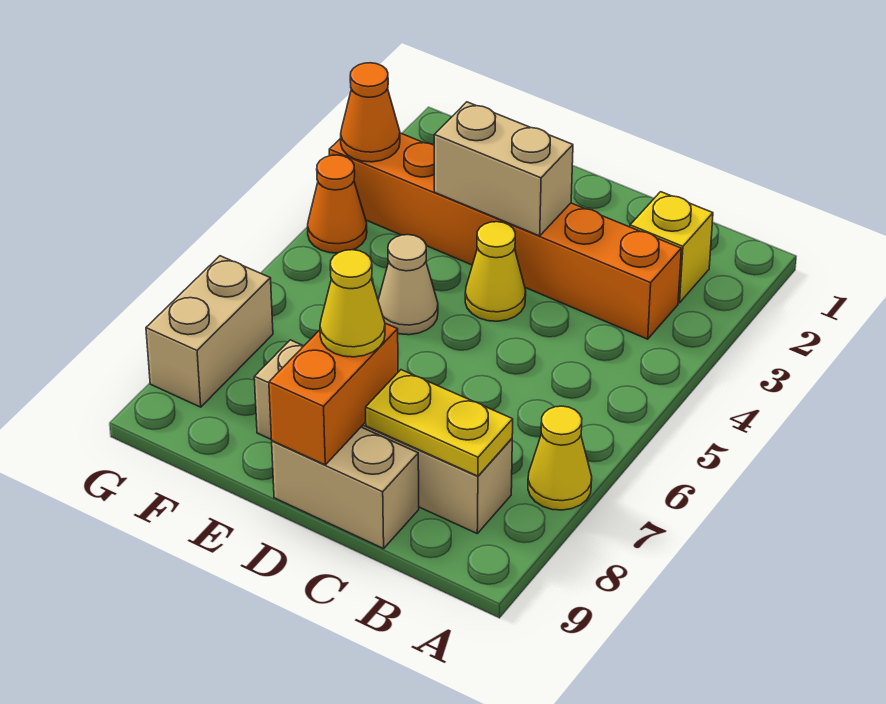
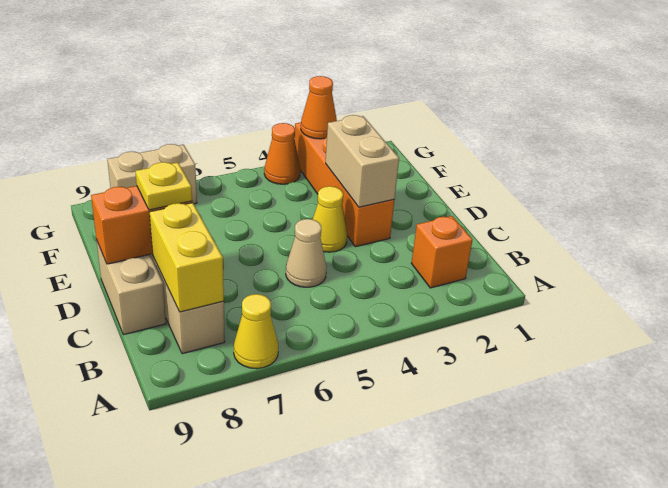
yellow 1x1 brick [630,192,713,303] -> orange 1x1 brick [411,216,472,288]
orange 1x6 brick [329,133,681,339] -> orange 1x4 brick [294,122,394,247]
yellow 1x2 plate [366,370,513,476] -> yellow 1x2 brick [150,203,224,312]
yellow 1x1 cone [320,250,385,357] -> yellow 1x1 plate [135,162,192,210]
tan 1x1 cone [378,235,438,335] -> tan 1x1 cone moved to [286,219,327,287]

